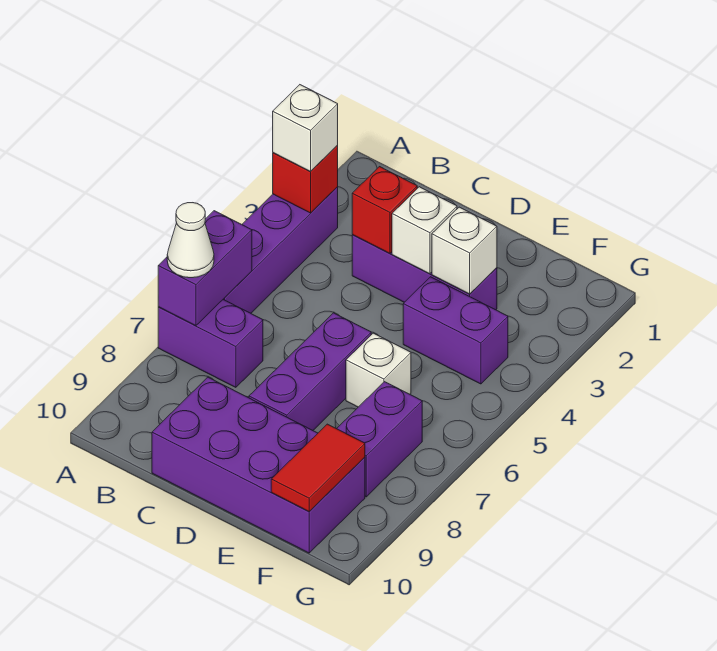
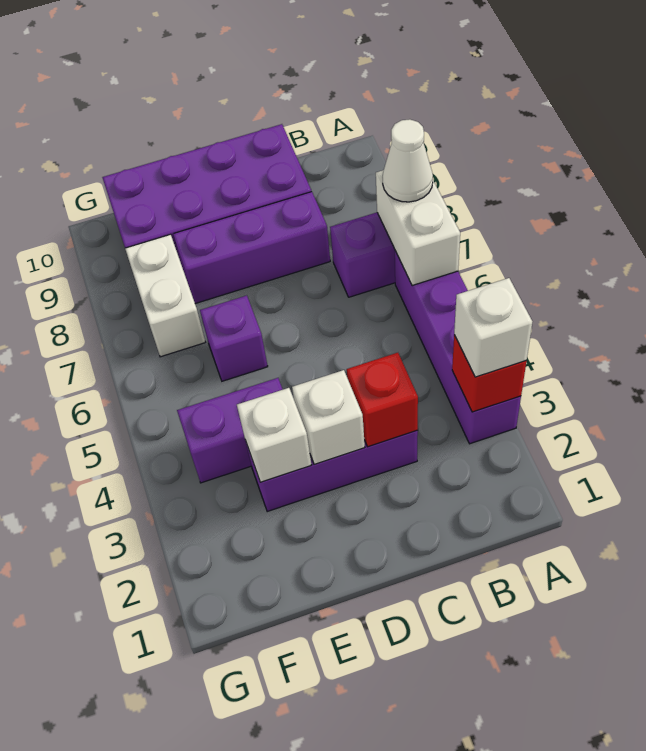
purple 1x2 brick [158,211,252,326] -> white 1x2 brick [376,170,460,286]
purple 1x3 brick [249,313,371,430] -> purple 1x3 brick turned to [173,192,330,304]
white 1x1 brick [346,333,411,407] -> purple 1x1 brick [200,295,268,381]
purple 1x2 brick [337,382,422,497] -> white 1x2 brick [125,235,205,357]
red 1x2 tile [271,424,365,512] -> none

